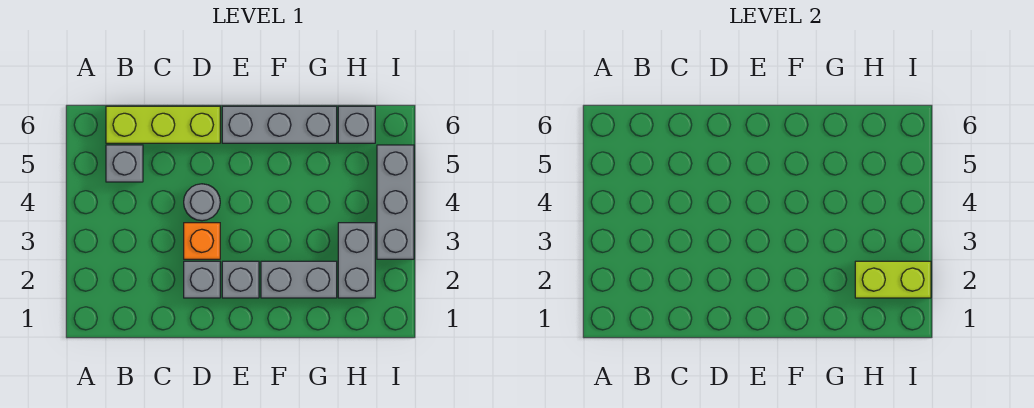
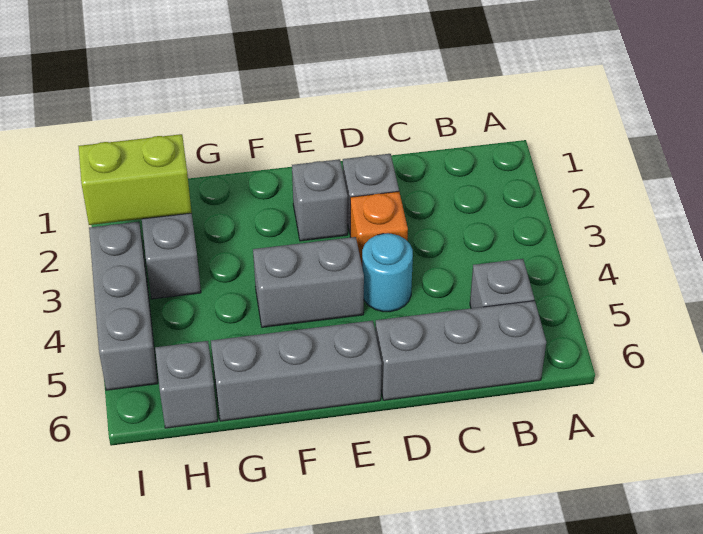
lime 1x3 brick [106,106,220,143] -> grey 1x3 brick [375,301,546,400]
grey 1x1 round brick [184,184,220,221] -> cyan 1x1 round brick [362,233,413,312]
grey 1x2 brick [261,261,337,298] -> grey 1x2 brick moved to [253,237,364,327]

